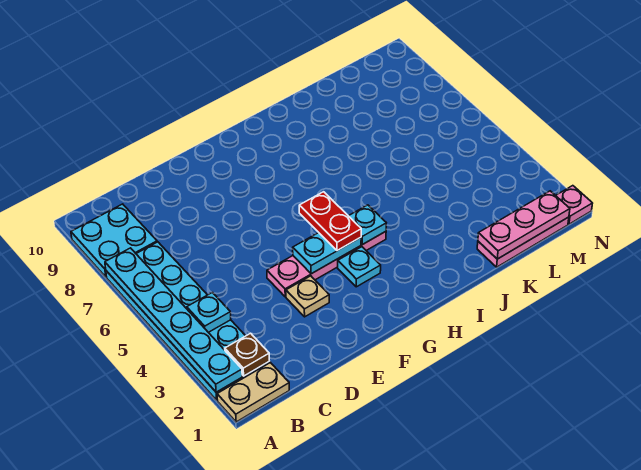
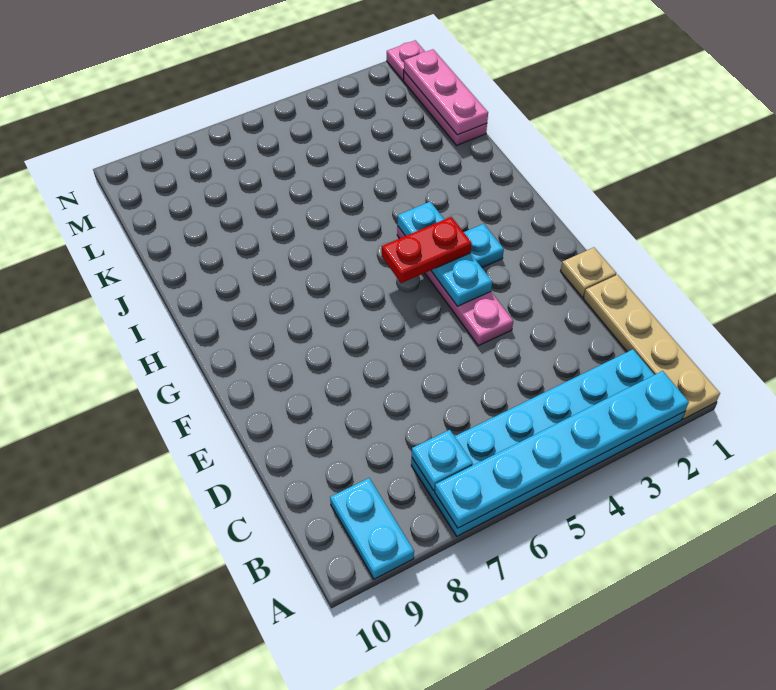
tan 1x2 plate [217,363,289,422] -> tan 1x4 plate [583,275,720,419]
cyan 2x2 plate [71,204,157,277] -> cyan 1x2 plate [330,478,414,579]
brown 1x1 plate [225,333,269,376] -> none
cyan 1x1 plate [187,292,231,332] -> cyan 1x1 plate moved to [412,430,473,491]
tan 1x1 plate [286,276,329,317] -> tan 1x1 plate moved to [561,247,616,297]

